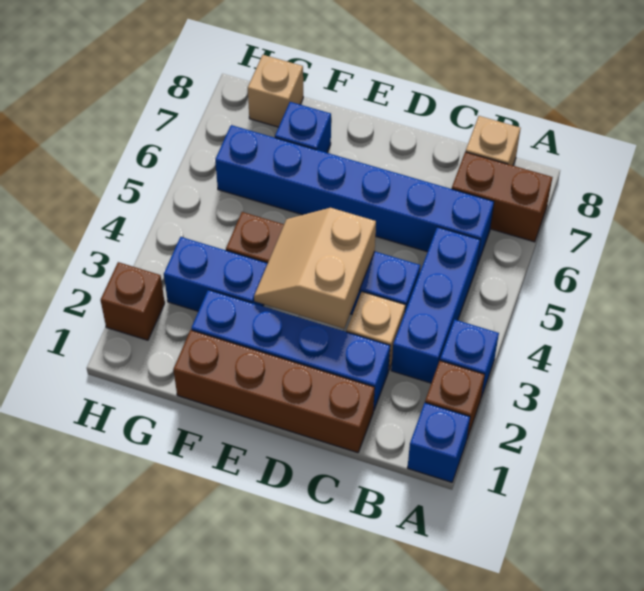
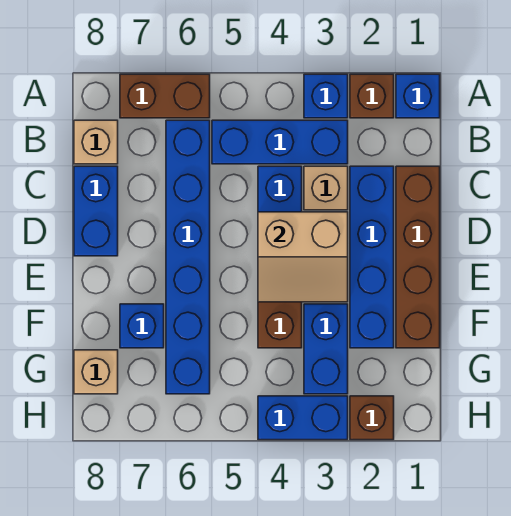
brown 1x2 brick [452,152,553,242] -> brown 1x2 brick turned to [120,74,210,118]
none -> blue 1x2 brick [74,166,118,256]
none -> blue 1x2 brick [258,396,348,440]

